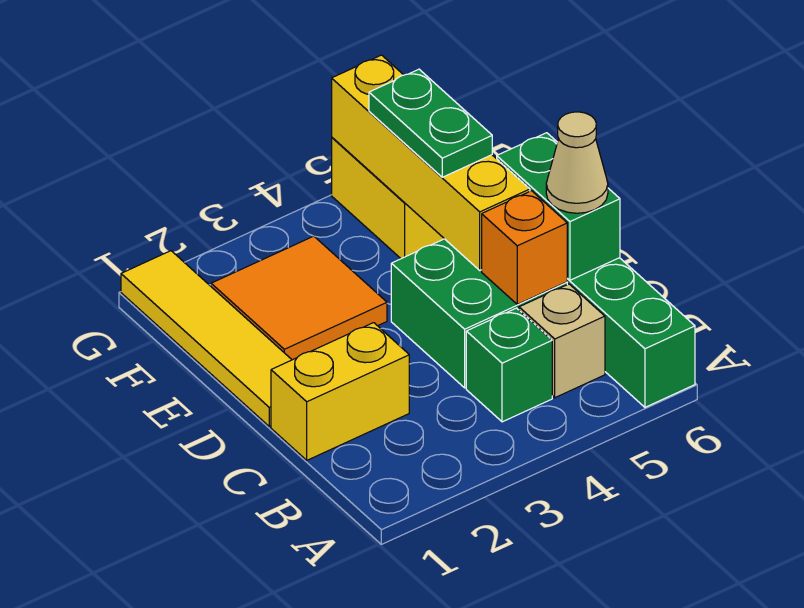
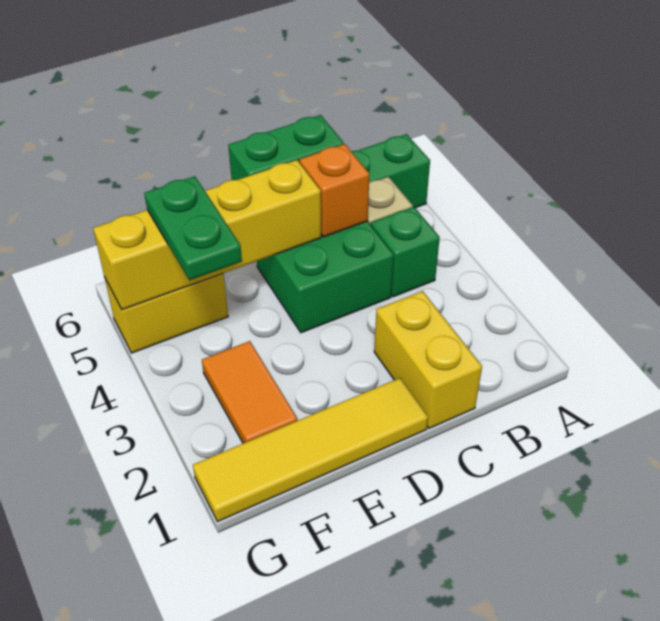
tan 1x1 cone [546,112,608,213] -> none
orange 2x2 tile [211,236,387,360] -> orange 1x2 tile [202,341,298,443]
green 1x2 plate [369,69,492,177] -> green 1x2 plate turned to [144,176,242,280]

